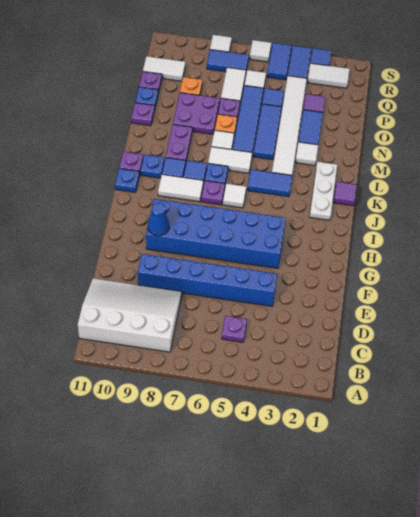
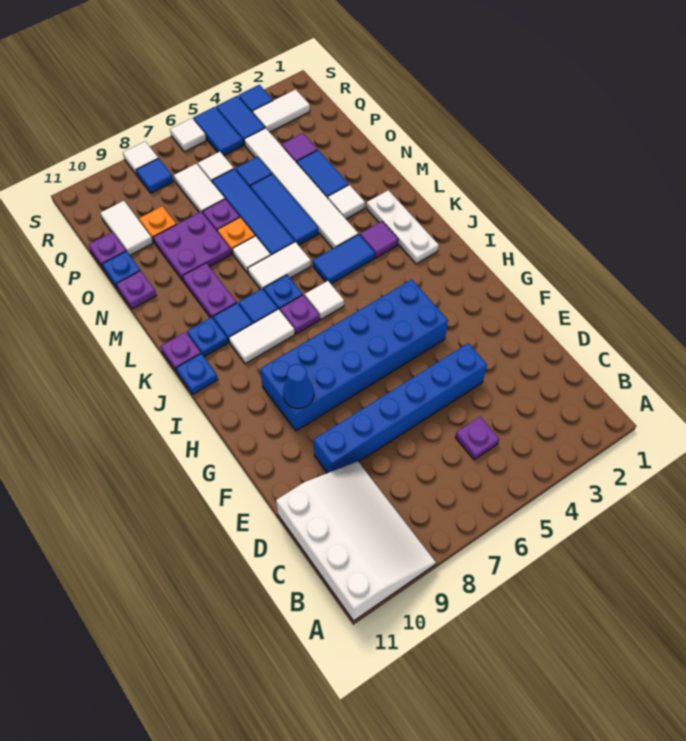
white 3x4 slope [78,278,182,352] -> white 3x4 slope turned to [276,461,436,621]
purple 1x1 tile [333,182,357,206] -> purple 1x1 tile moved to [360,221,398,258]
white 1x2 tile [143,56,185,81] -> white 1x2 tile turned to [101,201,153,255]
blue 1x2 tile [207,50,249,72] -> blue 1x1 tile [136,158,173,193]

